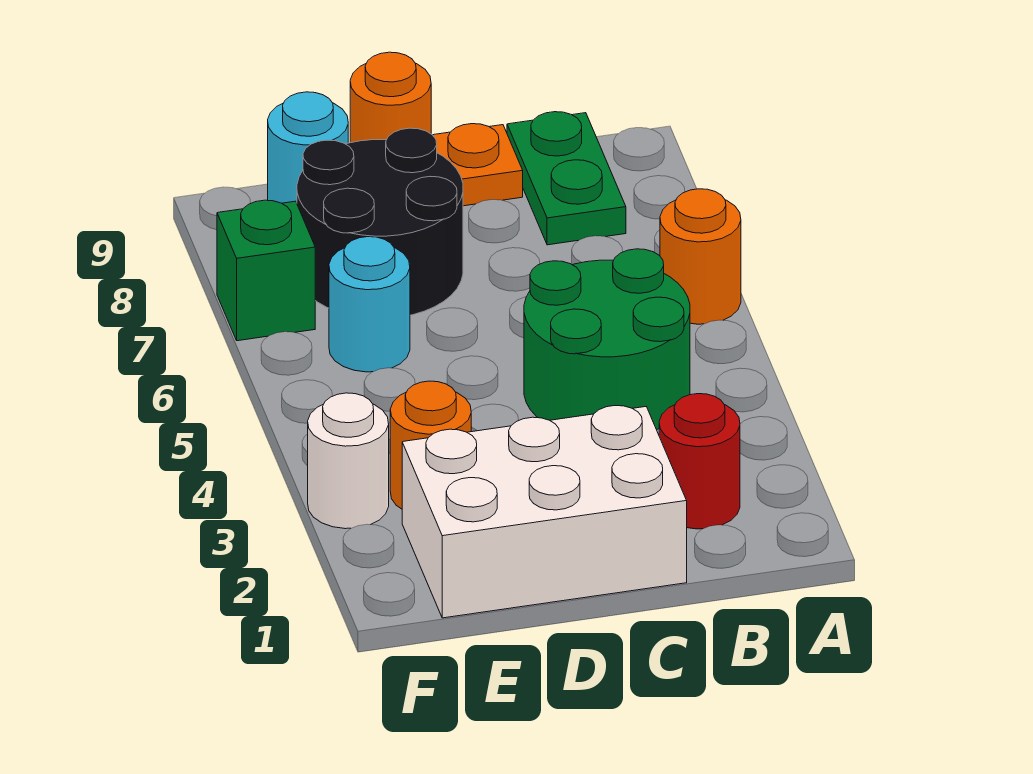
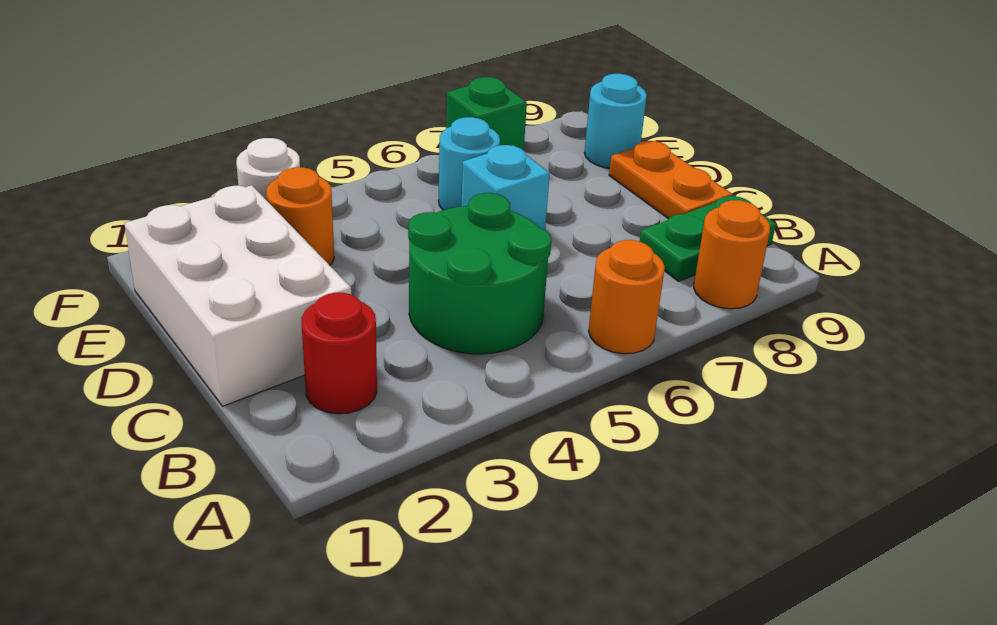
none -> cyan 1x1 brick [461,145,550,230]
black 2x2 round brick [297,128,463,315] -> none
orange 1x1 round brick [350,52,431,143] -> orange 1x1 round brick moved to [694,200,770,309]

